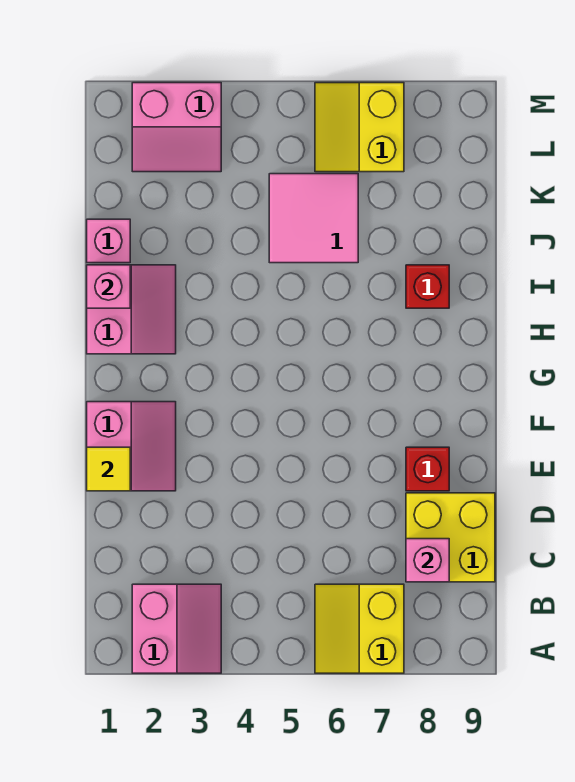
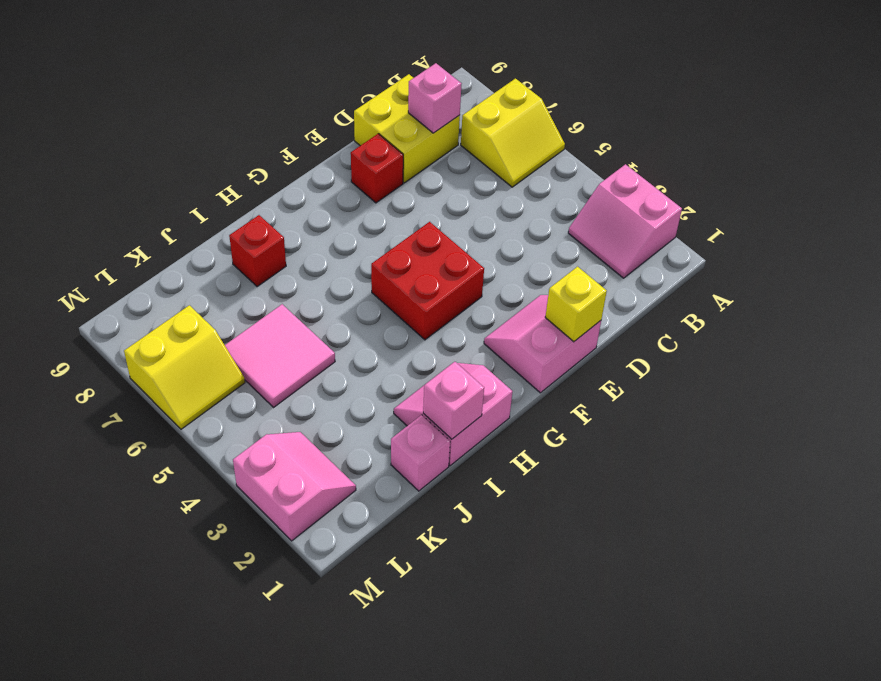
pink 2x2 slope [132,584,221,673] -> pink 2x2 slope turned to [568,164,682,278]
yellow 1x1 tile [87,447,130,491] -> yellow 1x1 brick [545,267,607,342]
none -> red 2x2 brick [371,222,484,340]

